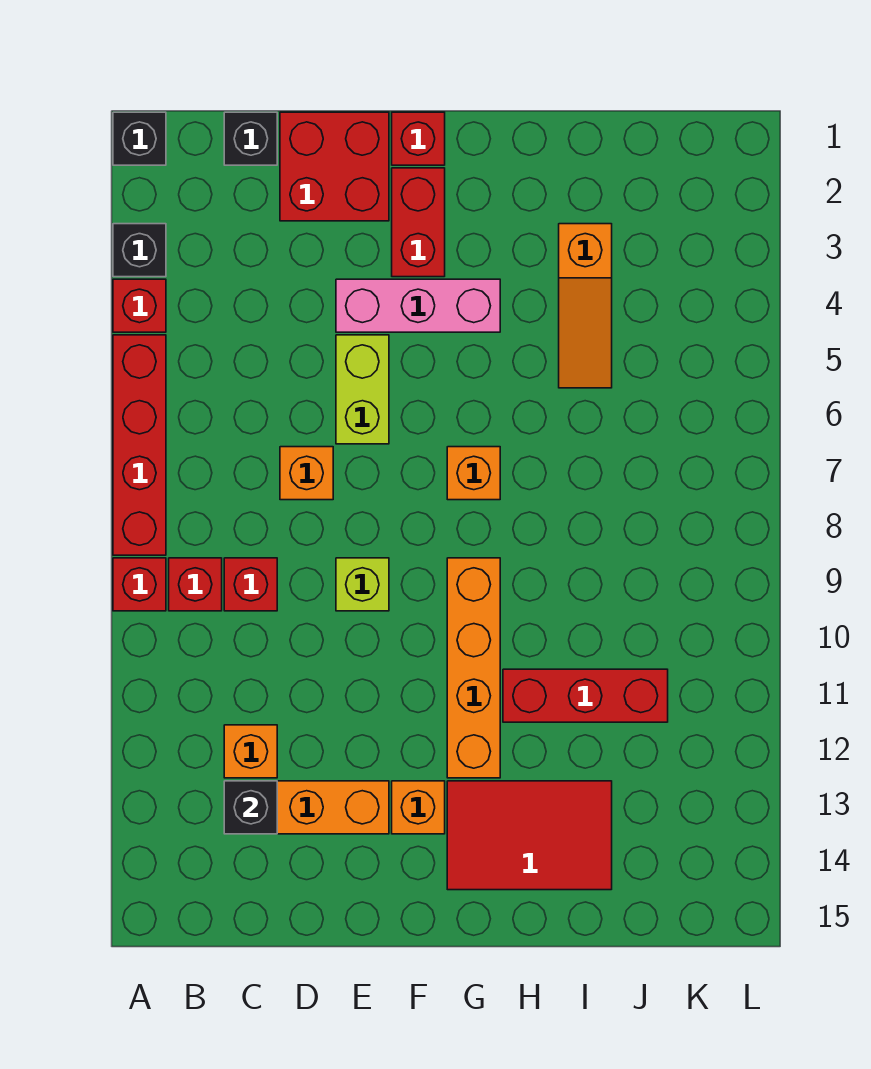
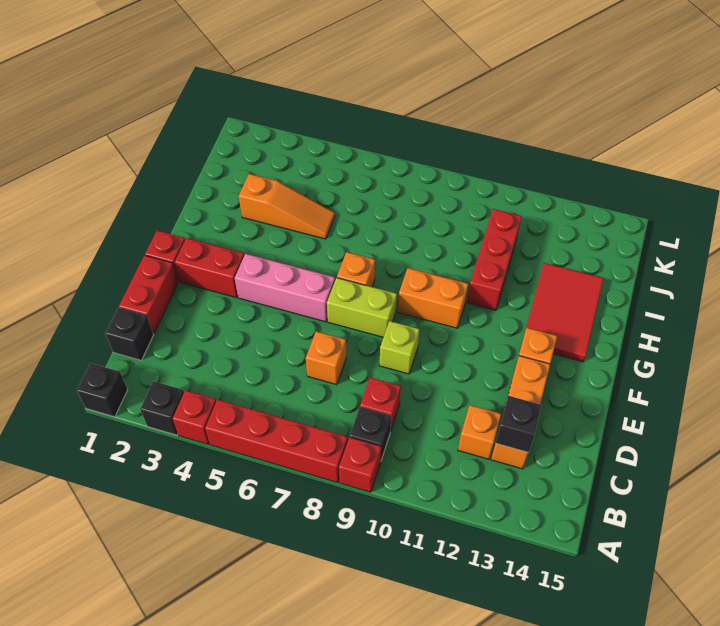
red 1x1 brick [169,558,222,611] -> black 1x1 brick [350,407,391,460]
red 2x2 brick [280,112,389,221] -> red 1x2 brick [119,255,178,334]
pink 1x3 brick [336,279,500,332] -> pink 1x3 brick turned to [235,254,335,322]
lime 1x2 brick [336,335,389,444] -> lime 1x2 brick moved to [327,278,397,337]
orange 1x4 brick [447,558,500,778] -> orange 1x2 brick [398,268,468,328]

